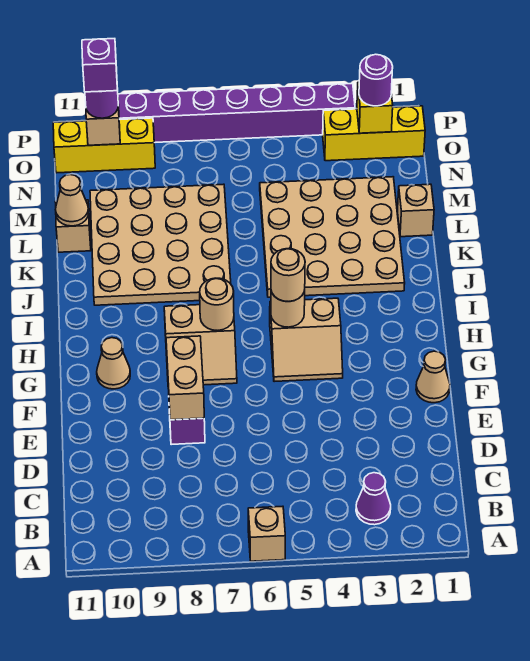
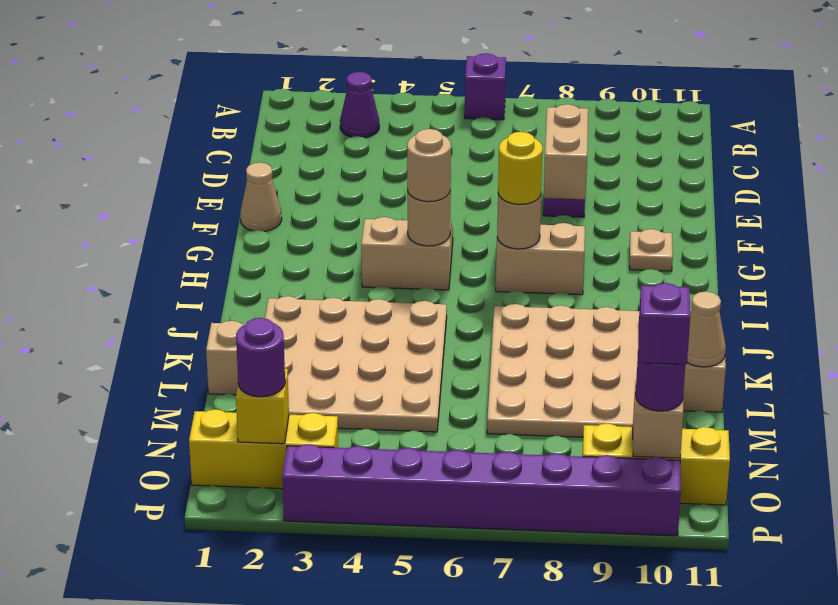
tan 1x1 brick [248,506,285,561] -> purple 1x1 brick [465,53,506,120]
tan 1x1 cone [97,338,130,389] -> tan 1x1 plate [630,229,673,271]
none -> yellow 1x1 round brick [498,132,543,205]

